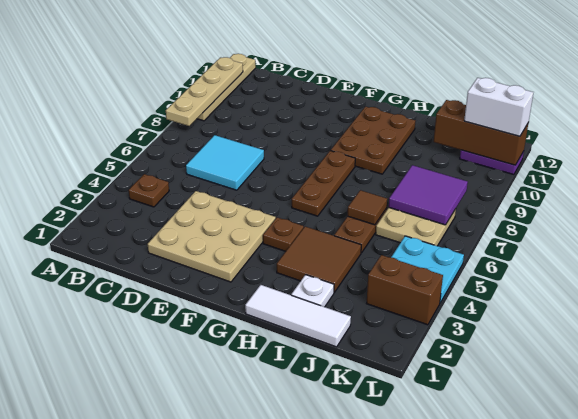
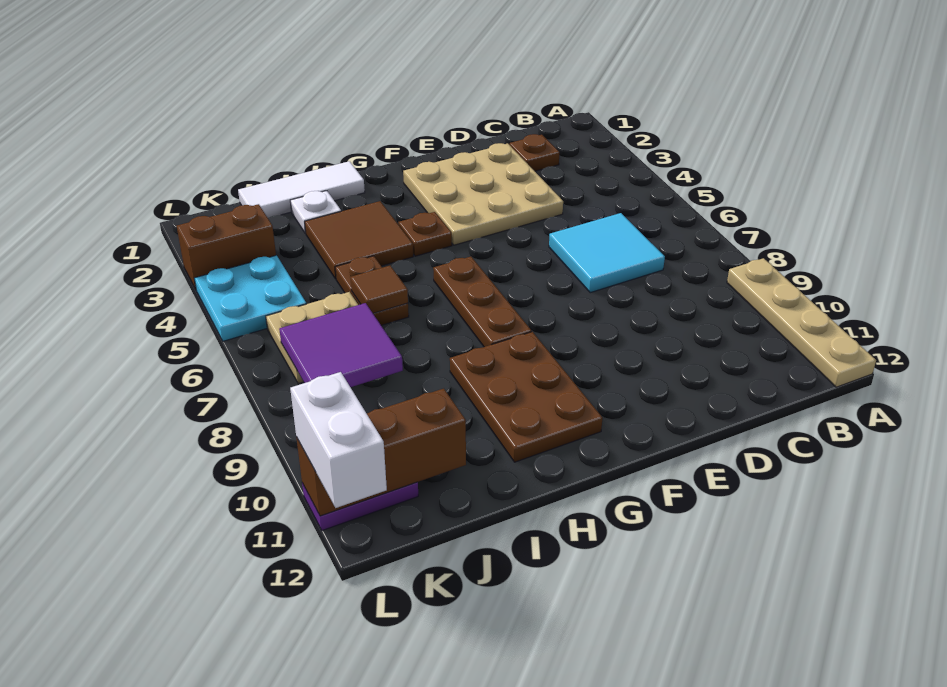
tan 1x4 plate [166,57,243,126] -> none
brown 1x1 plate [129,174,169,207] -> brown 1x1 plate moved to [509,134,559,171]
white 1x2 brick [464,78,533,136] -> white 1x2 brick turned to [290,372,387,508]

